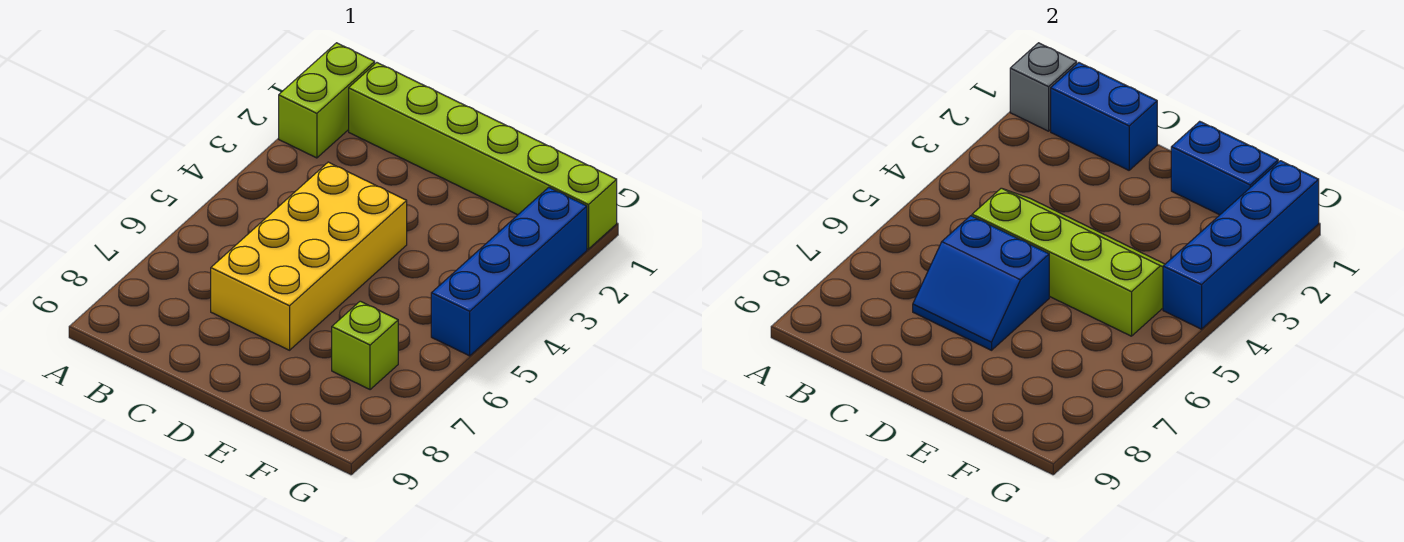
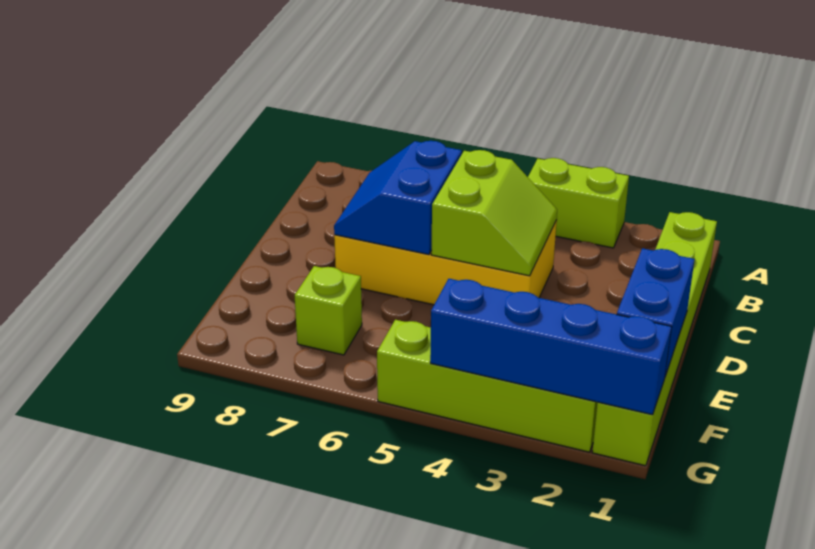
lime 1x2 brick [279,43,375,158] -> lime 1x2 brick moved to [528,158,629,248]
grey 1x1 brick [1010,43,1077,131] -> none
blue 1x2 brick [1051,63,1157,170] -> none
lime 2x4 slope [972,188,1165,336] -> lime 2x2 slope [431,150,557,276]
blue 1x4 brick [431,187,587,356] -> lime 1x4 brick [377,320,598,452]

